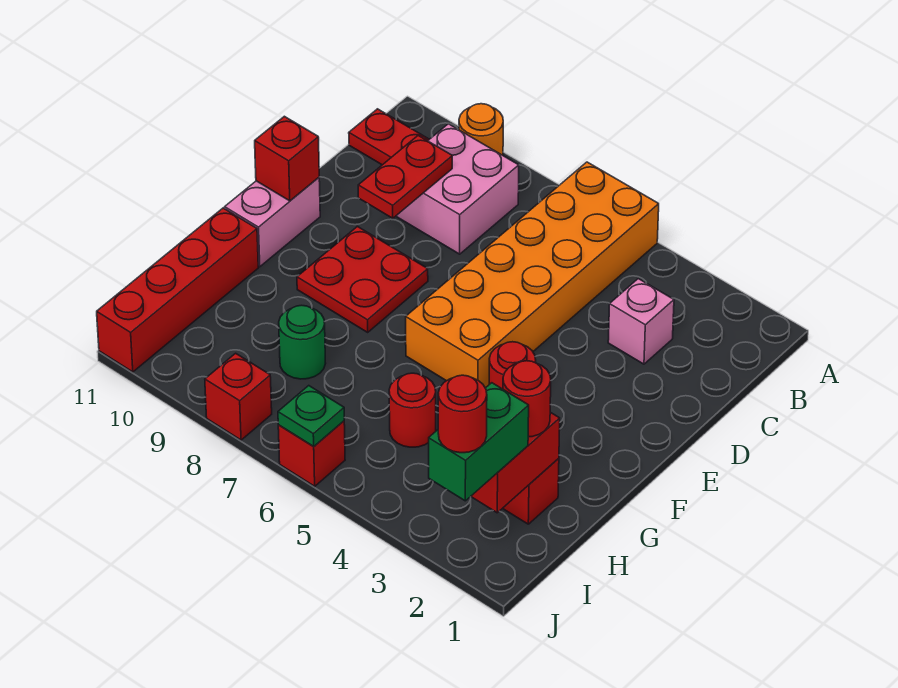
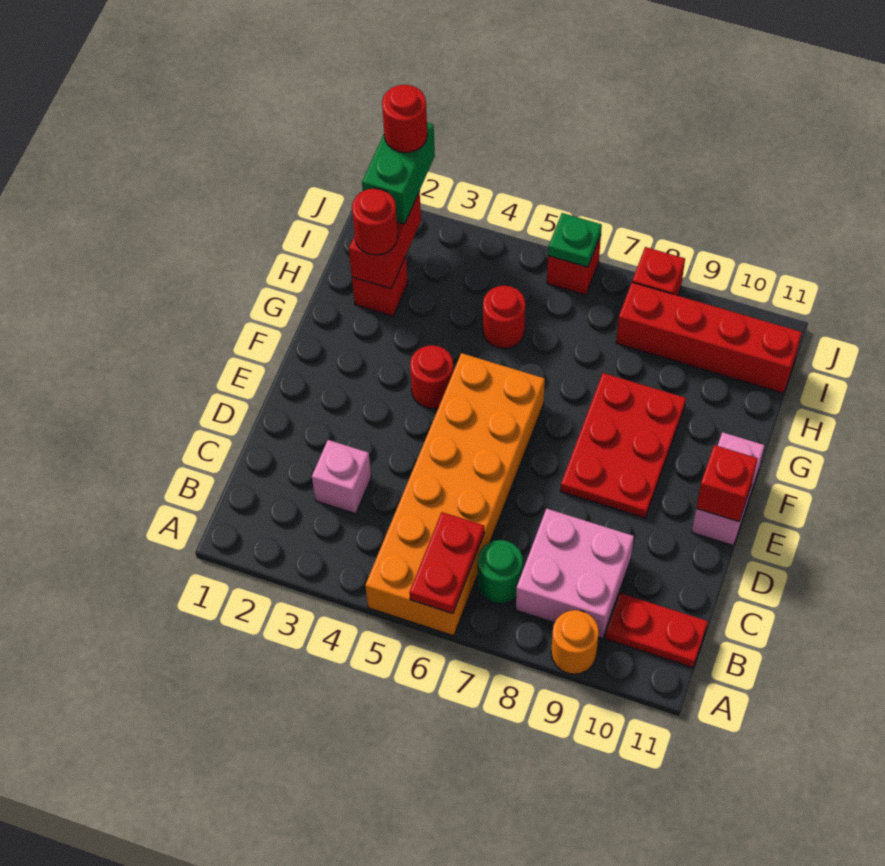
red 1x2 plate [358,136,452,218] -> red 1x2 plate moved to [409,512,484,614]
red 2x2 plate [297,227,428,332] -> red 2x3 plate [560,373,686,518]
red 1x4 brick [97,208,258,372] -> red 1x4 brick turned to [616,282,802,393]
green 1x1 round brick [279,305,326,379] -> green 1x1 round brick moved to [478,540,523,604]

